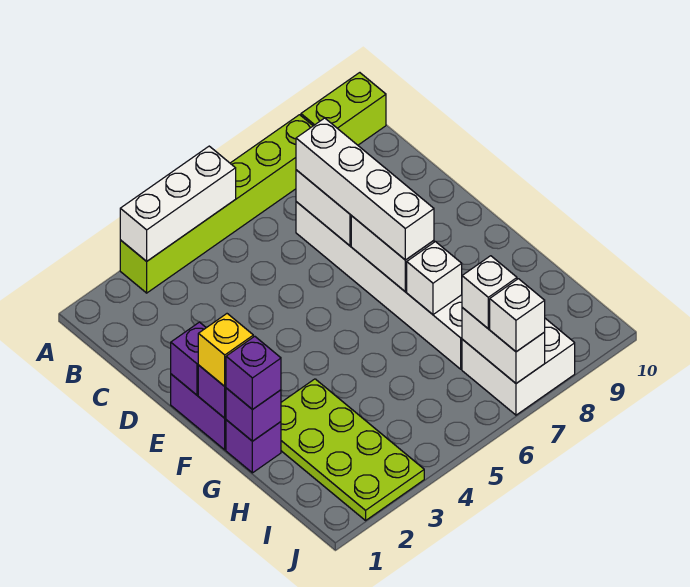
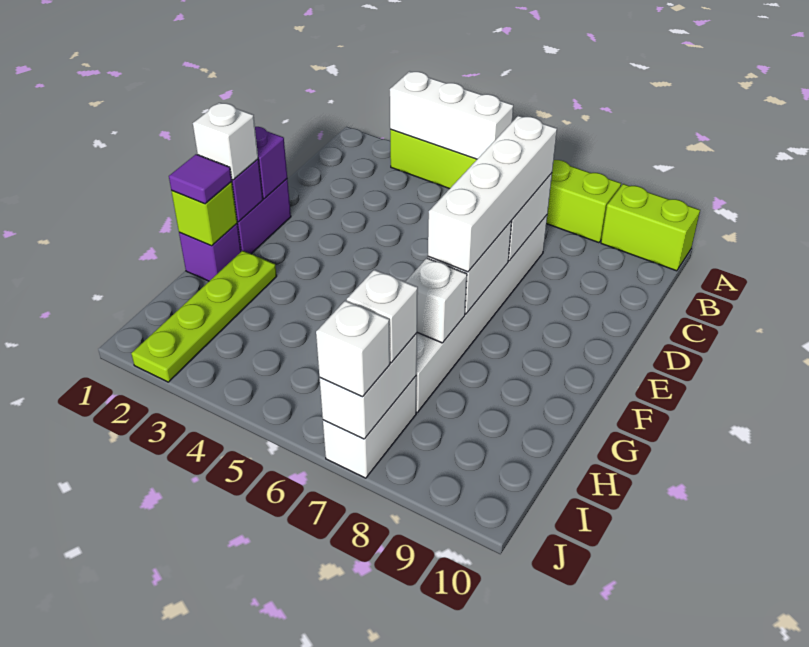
yellow 1x1 brick [198,314,253,386] -> white 1x1 brick [193,103,258,180]
purple 1x1 brick [226,388,281,441] -> lime 1x1 brick [171,182,237,246]
purple 1x1 brick [226,336,281,410] -> purple 1x1 tile [169,154,232,204]
lime 2x4 plate [281,379,424,520] -> lime 1x4 plate [131,250,277,382]
white 2x2 brick [462,318,575,415] -> white 1x2 brick [323,376,417,478]

